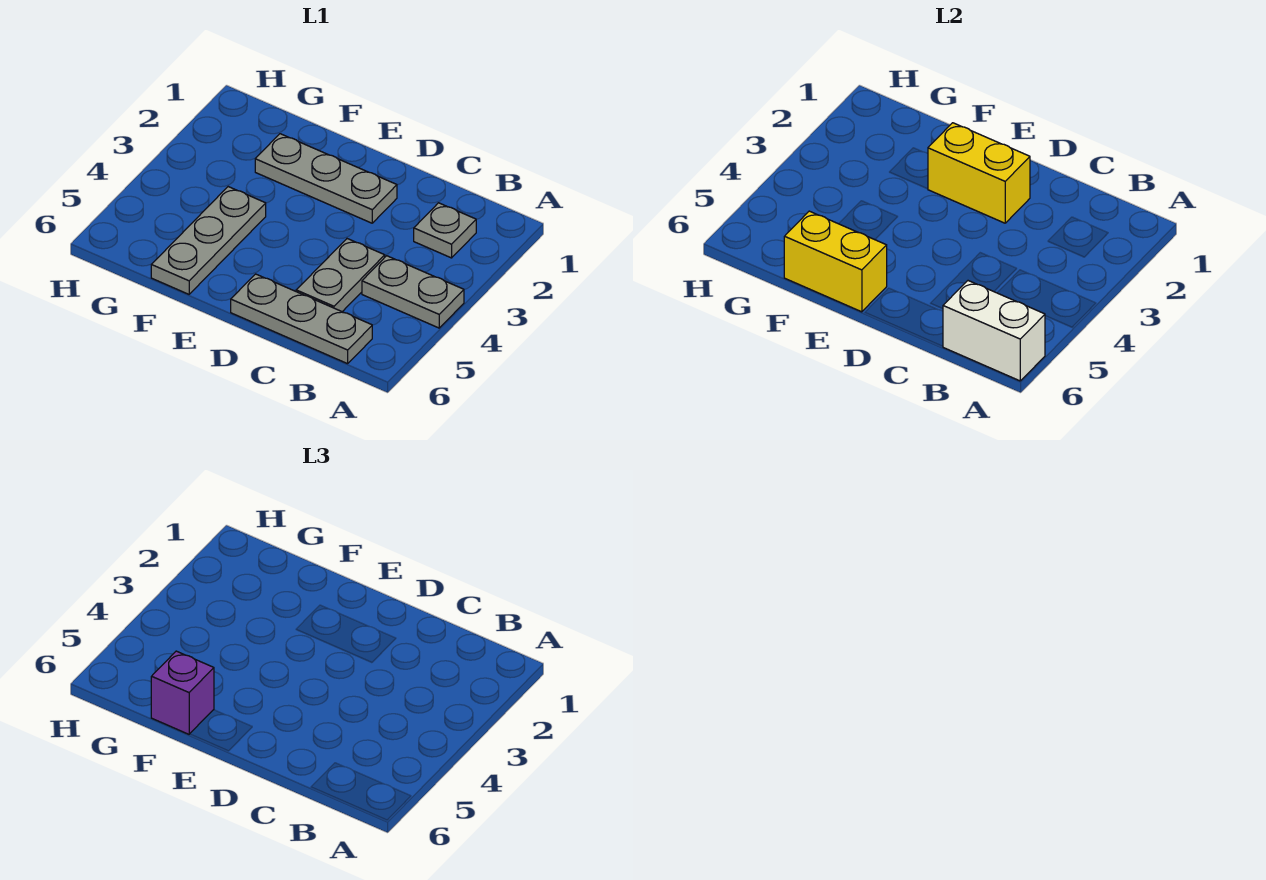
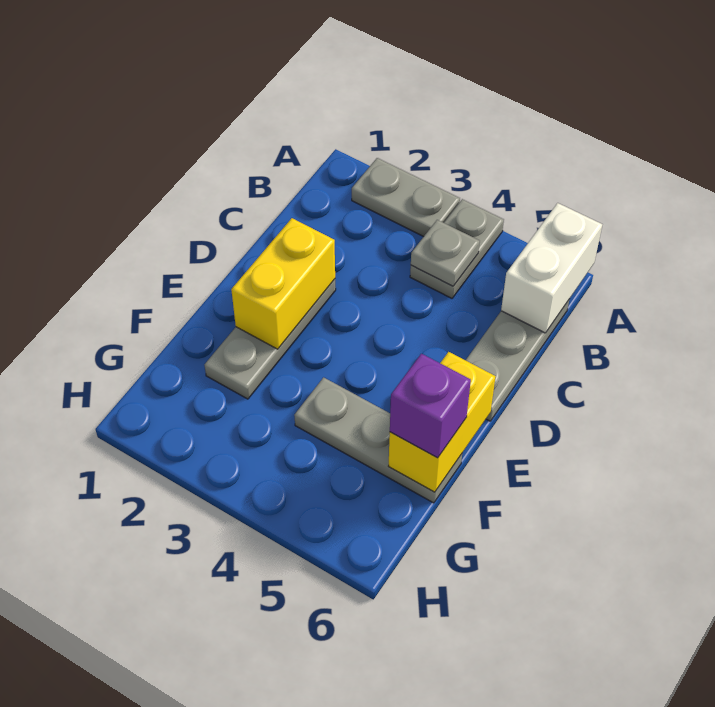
grey 1x1 plate [414,203,476,258] -> grey 1x1 plate moved to [411,220,480,286]
grey 1x2 plate [296,239,385,312] -> grey 1x2 plate moved to [352,158,460,237]

